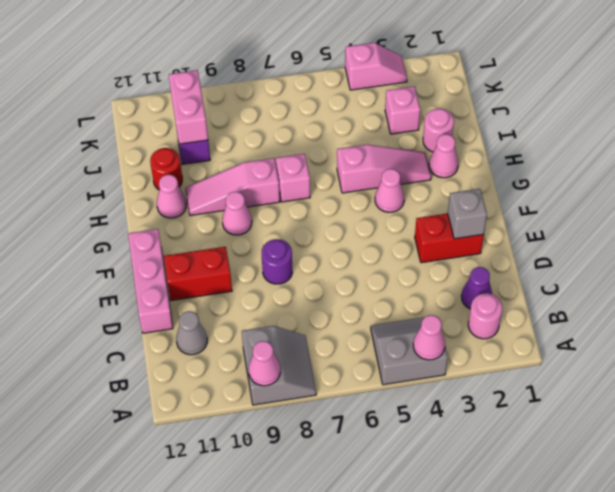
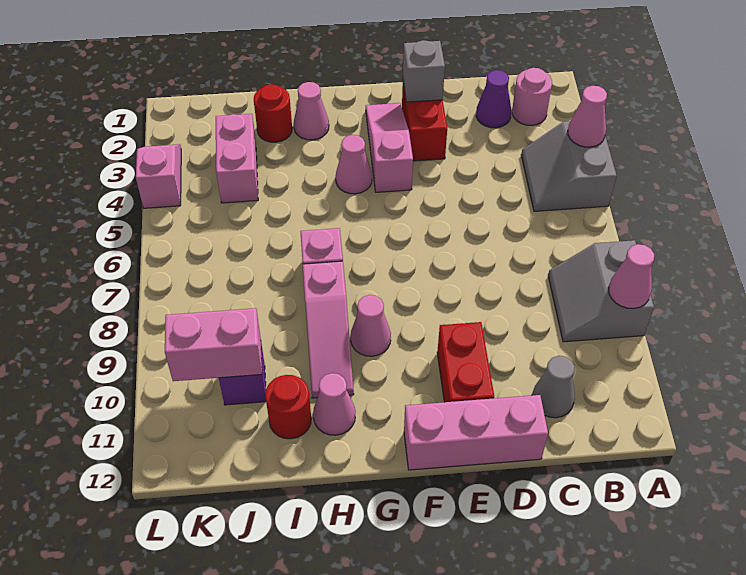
grey 2x2 slope [242,326,316,405] -> grey 2x2 slope turned to [548,240,654,342]
purple 1x1 round brick [262,239,292,284] -> none
pink 1x3 slope [337,145,431,193] -> pink 1x3 slope moved to [366,103,413,192]
pink 1x1 round brick [423,108,454,152] -> red 1x1 round brick [254,84,292,142]
pink 1x1 brick [385,86,420,134] -> pink 1x2 brick [216,114,258,203]

